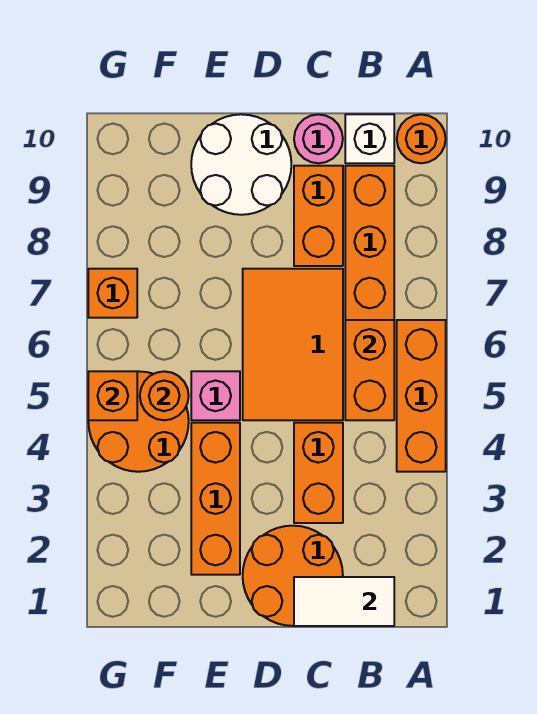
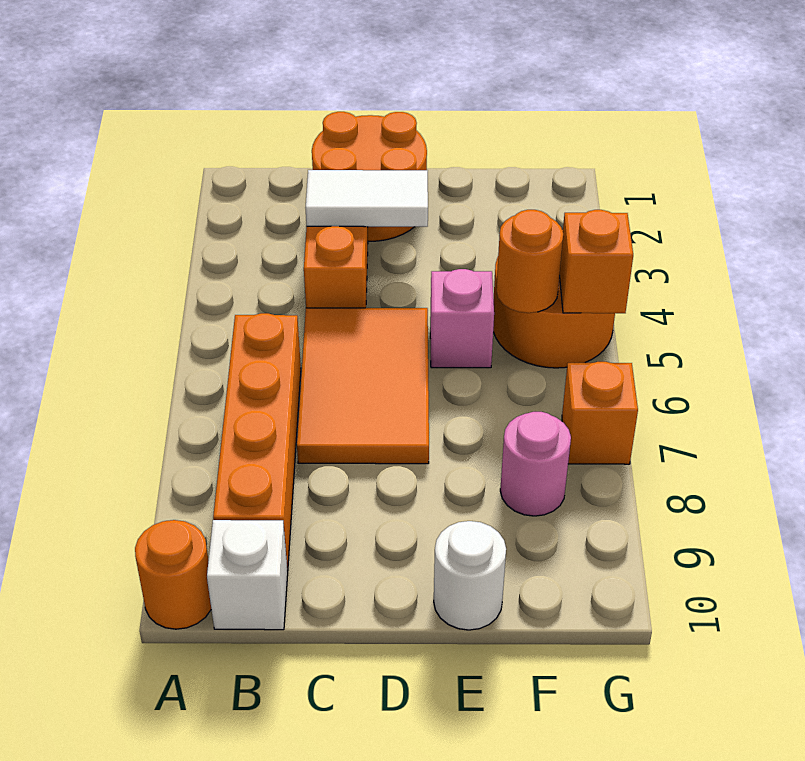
orange 1x3 brick [397,320,446,472] -> none
white 1x2 tile [294,577,394,626] -> white 1x2 tile moved to [305,170,428,227]
orange 1x2 brick [345,320,394,420] -> none
orange 1x2 brick [294,166,343,266] -> none
pink 1x1 round brick [294,114,343,163] -> pink 1x1 round brick moved to [500,412,571,516]
white 2x2 round brick [191,114,291,215] -> white 1x1 round brick [434,521,506,630]
orange 1x3 brick [191,423,240,575] -> none

